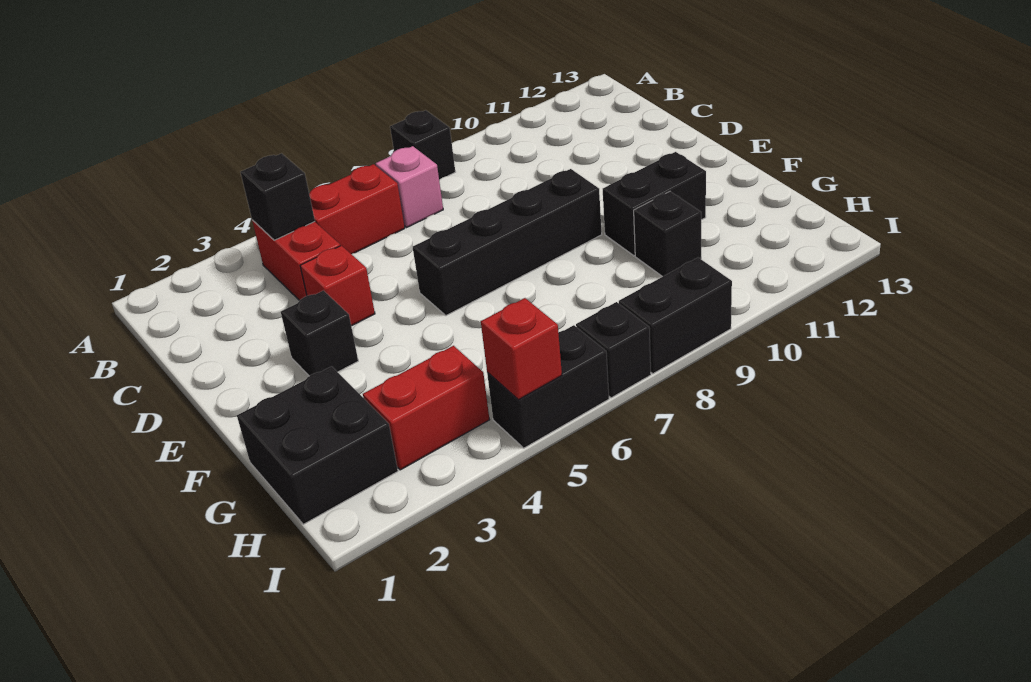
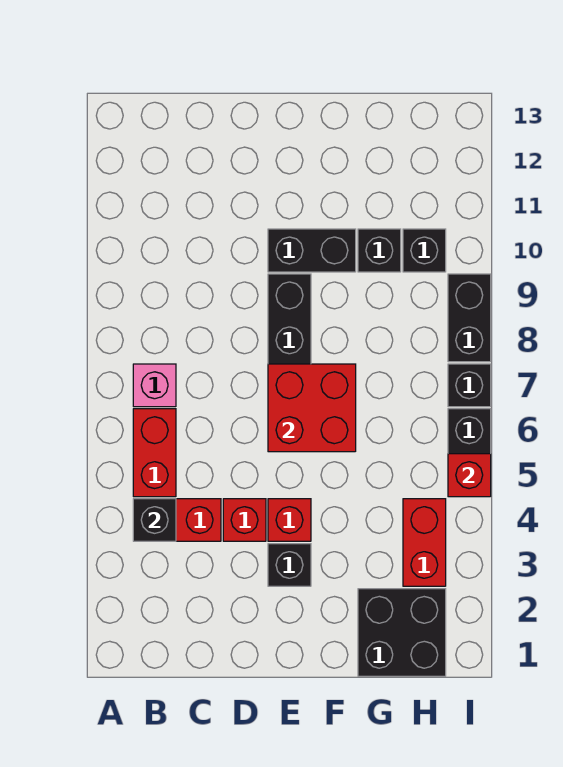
black 1x1 brick [390,110,455,179] -> black 1x1 brick moved to [403,229,446,272]
none -> red 1x1 brick [268,499,311,541]
none -> red 2x2 brick [268,364,356,452]
black 1x2 brick [603,152,706,256] -> black 1x2 brick turned to [268,229,356,272]

